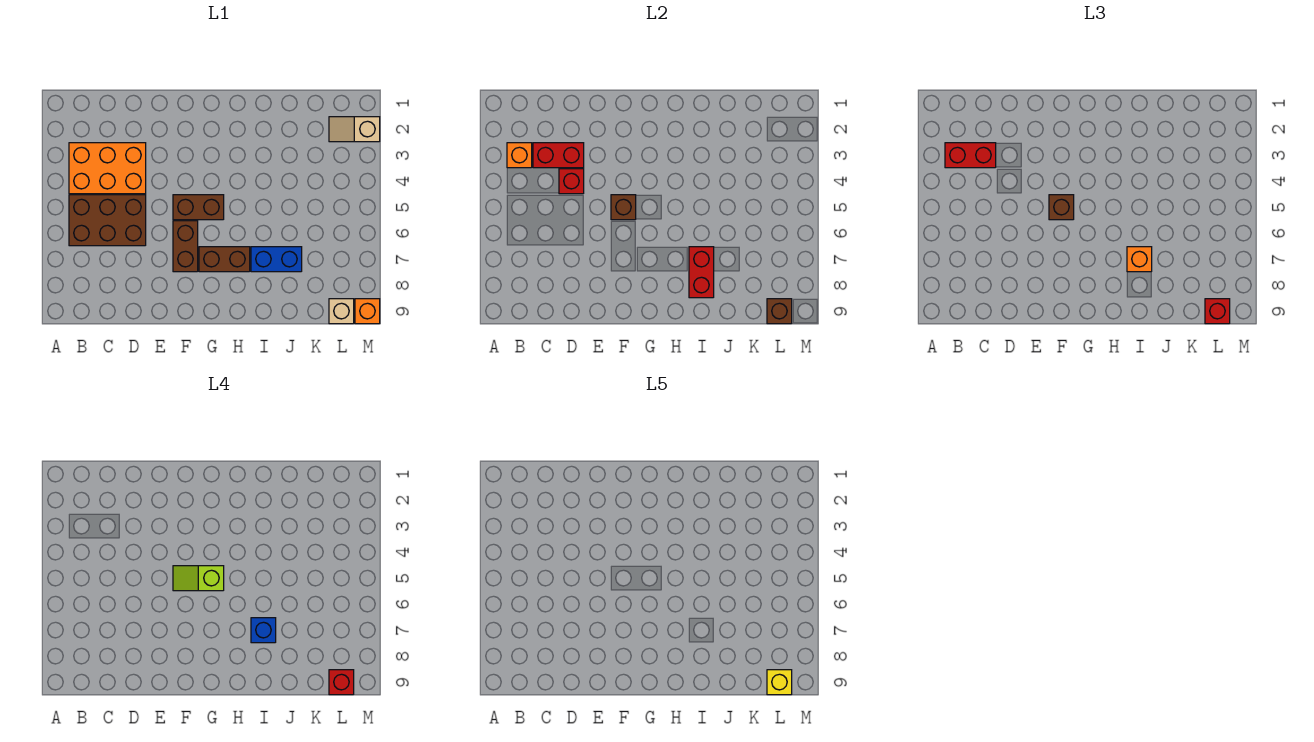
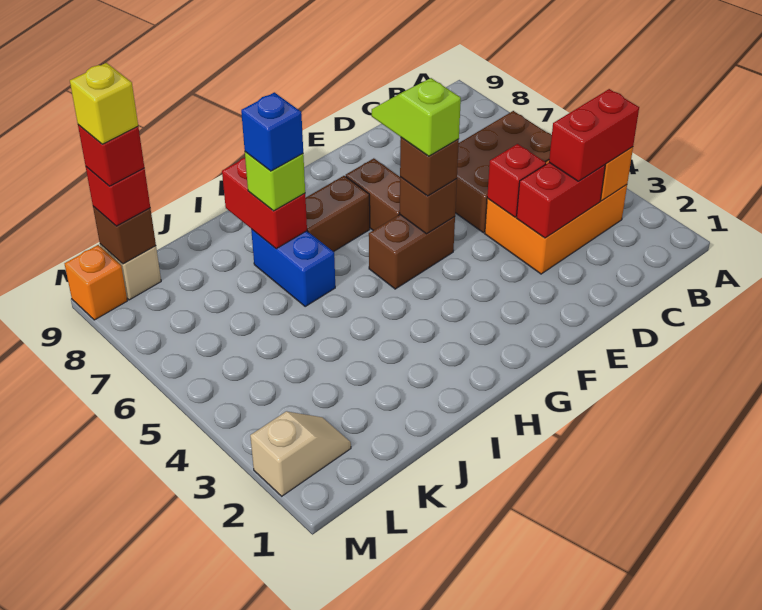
lime 1x2 slope [173,566,224,591] -> lime 1x2 slope turned to [372,78,461,156]
blue 1x2 brick [251,247,302,272] -> blue 1x2 brick turned to [251,229,335,306]
orange 1x1 brick [1127,247,1152,272] -> lime 1x1 brick [245,152,305,211]

